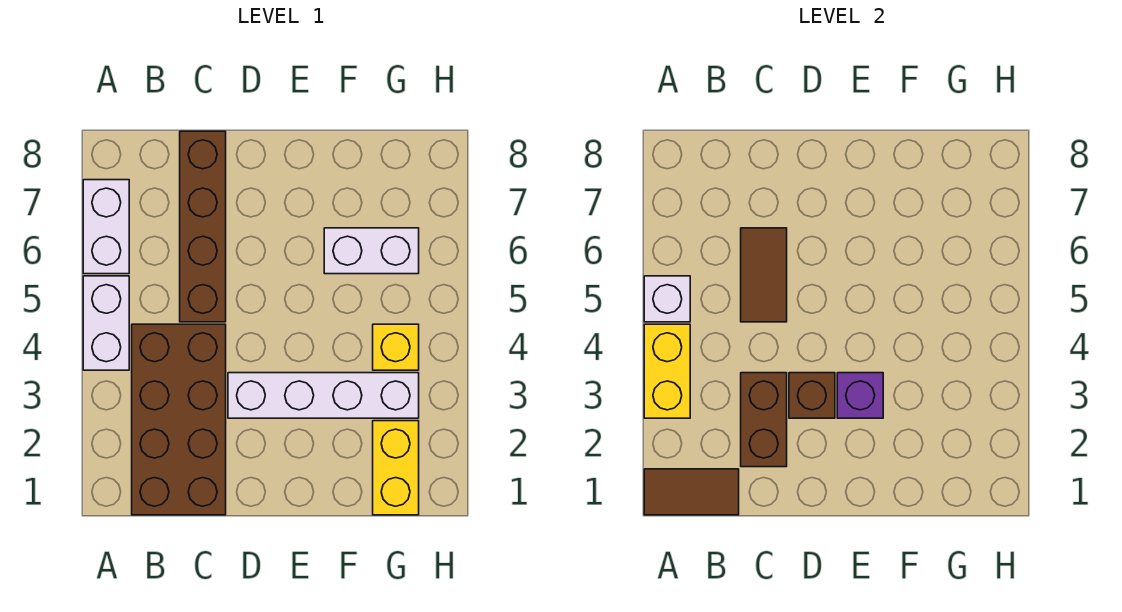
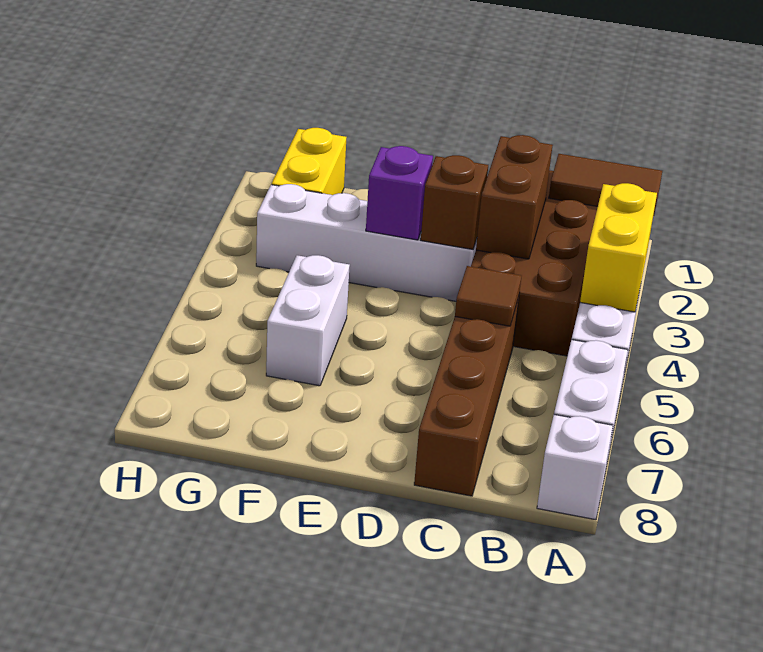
white 1x1 brick [644,276,690,322] -> white 1x1 brick moved to [537,414,613,520]
brown 1x2 tile [741,228,787,322] -> brown 1x1 tile [455,266,521,326]
white 1x2 brick [324,228,419,274] -> white 1x2 brick turned to [266,255,350,386]
yellow 1x1 brick [373,324,419,370] -> none

